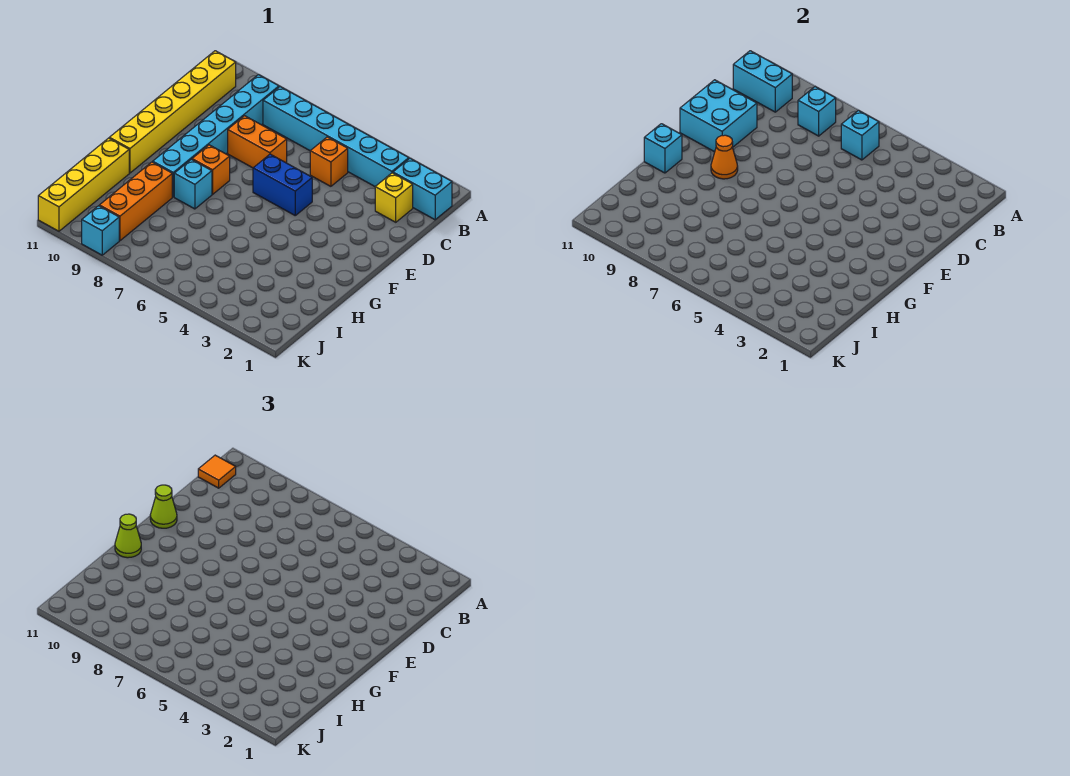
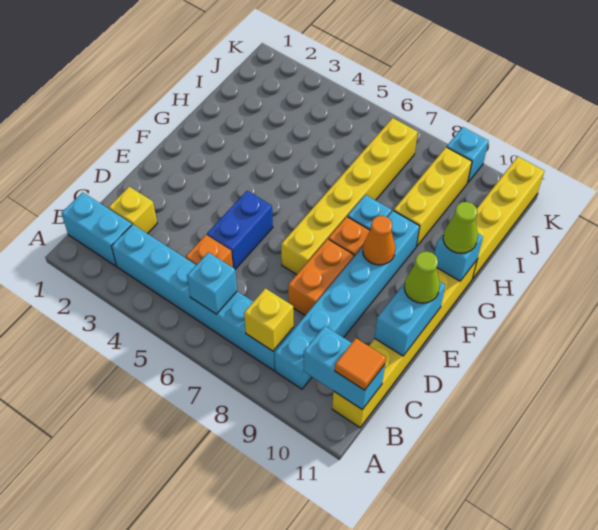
cyan 1x1 brick [798,87,836,136] -> yellow 1x1 brick [244,288,293,351]
orange 1x2 brick [228,116,287,168] -> orange 1x2 brick turned to [288,239,354,315]
cyan 2x2 brick [680,80,757,152] -> cyan 1x2 brick [375,282,445,356]
blue 1x2 brick [253,154,312,215] -> blue 1x2 brick turned to [207,191,273,269]
none -> yellow 1x6 brick [281,118,418,275]
orange 1x3 brick [99,162,172,241] -> yellow 1x3 brick [394,147,472,246]

